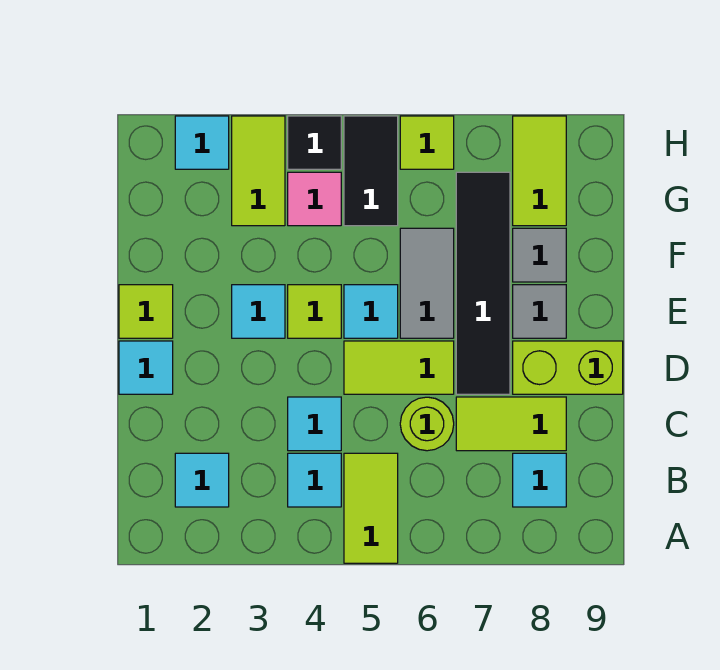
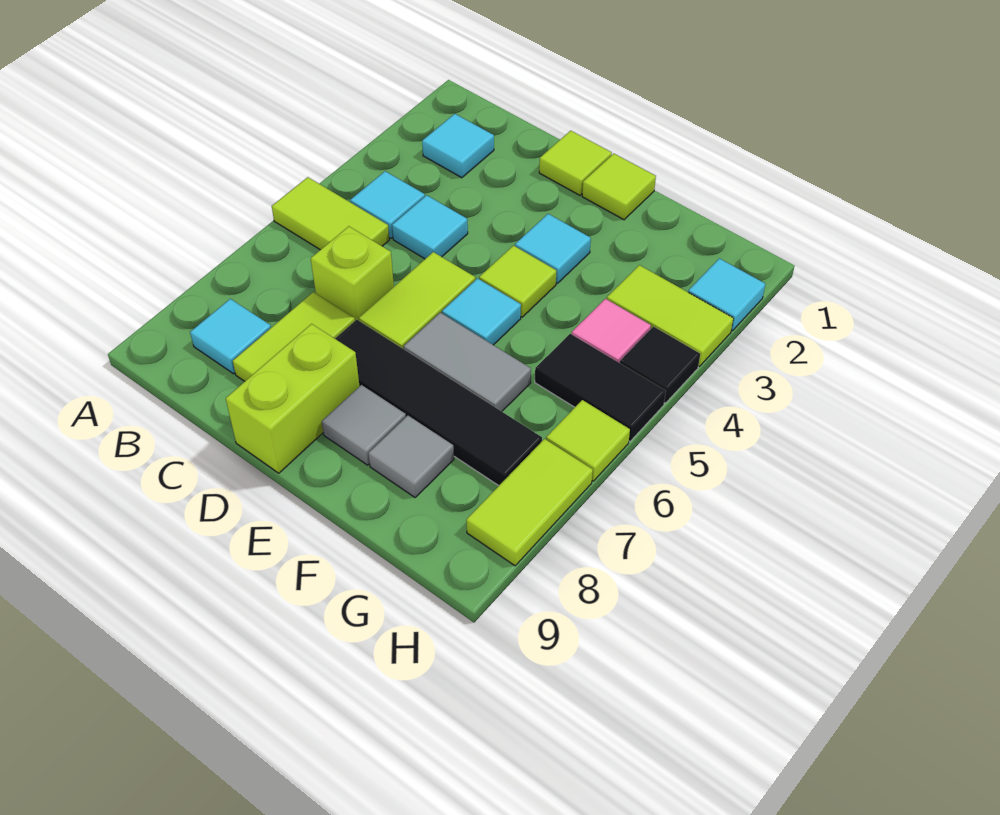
lime 1x1 round brick [400,397,454,451] -> lime 1x1 brick [311,226,394,321]
cyan 1x1 tile [119,341,173,394] -> lime 1x1 tile [539,131,612,195]
lime 1x2 tile [513,116,566,226] -> lime 1x2 tile turned to [466,439,593,566]

